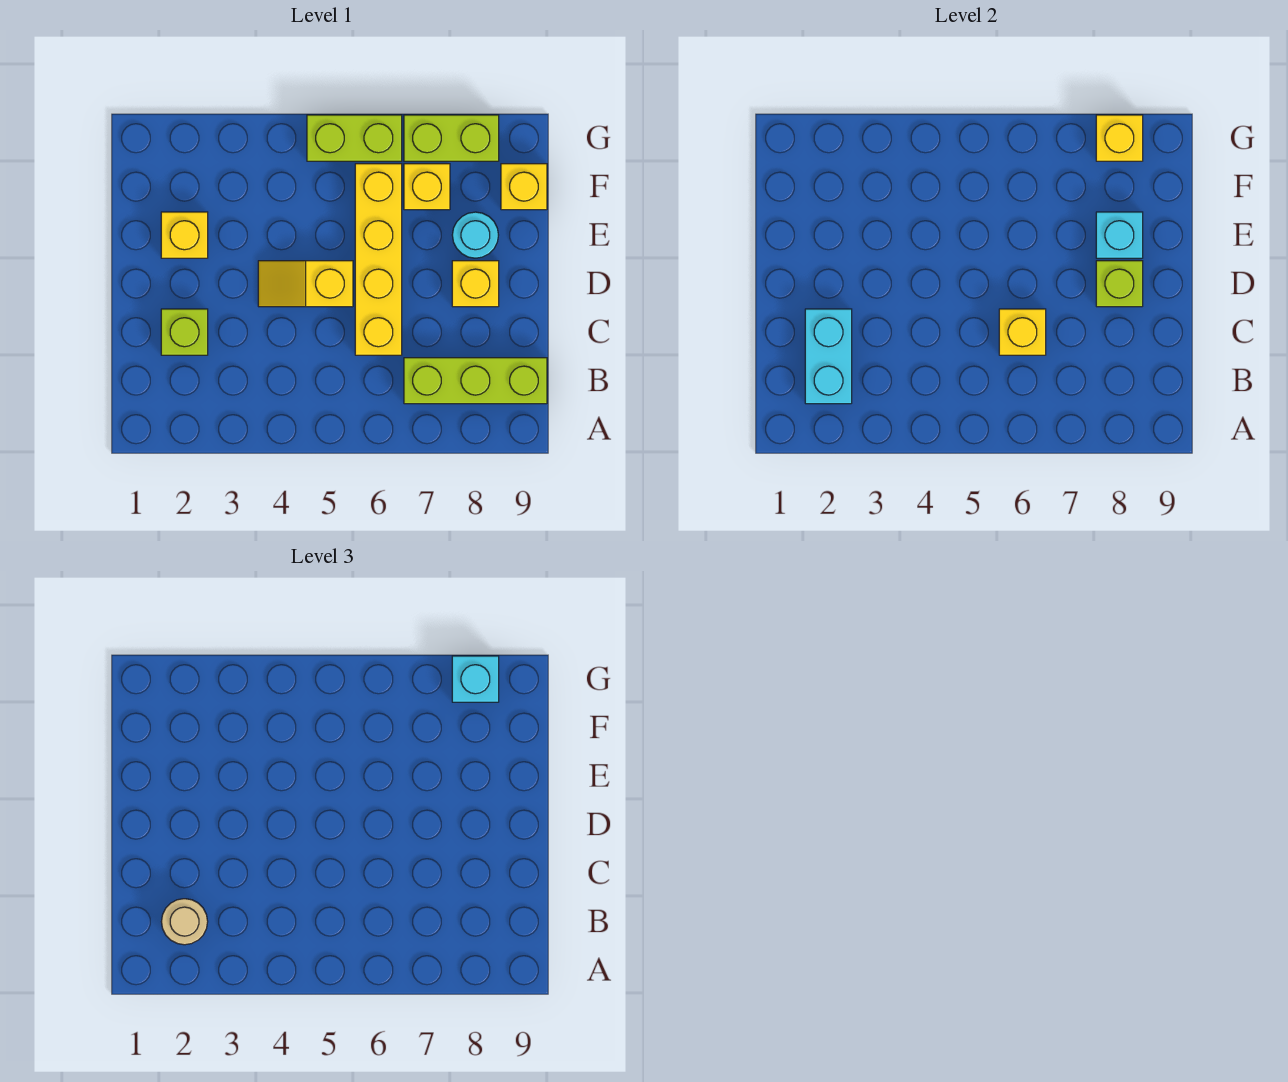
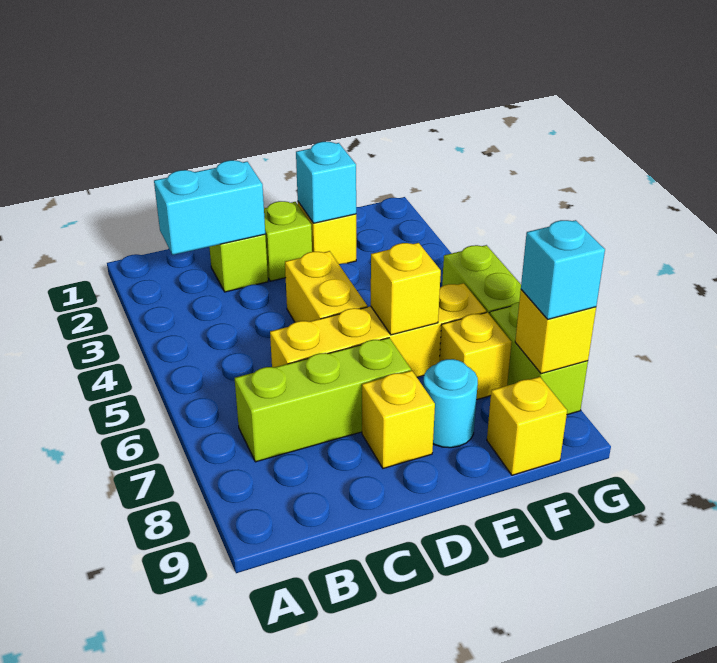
tan 1x1 round brick [161,899,208,945] -> none
lime 1x3 brick [404,358,547,404] -> lime 1x3 brick turned to [235,338,411,462]
yellow 1x1 brick [999,309,1046,355] -> yellow 1x1 brick moved to [371,243,441,335]
yellow 1x2 slope [258,261,353,307] -> yellow 1x2 brick [285,251,367,322]
lime 1x1 brick [1096,261,1143,307] -> lime 1x1 brick moved to [264,201,312,281]
cyan 1x1 brick [1096,212,1143,258] -> cyan 1x1 brick moved to [296,142,356,223]

